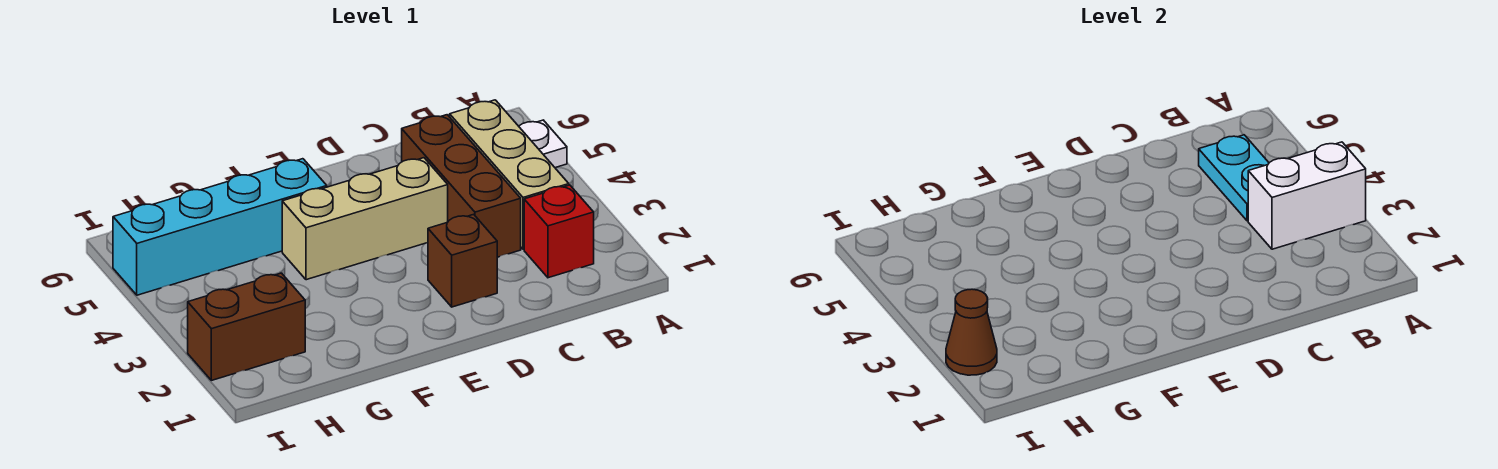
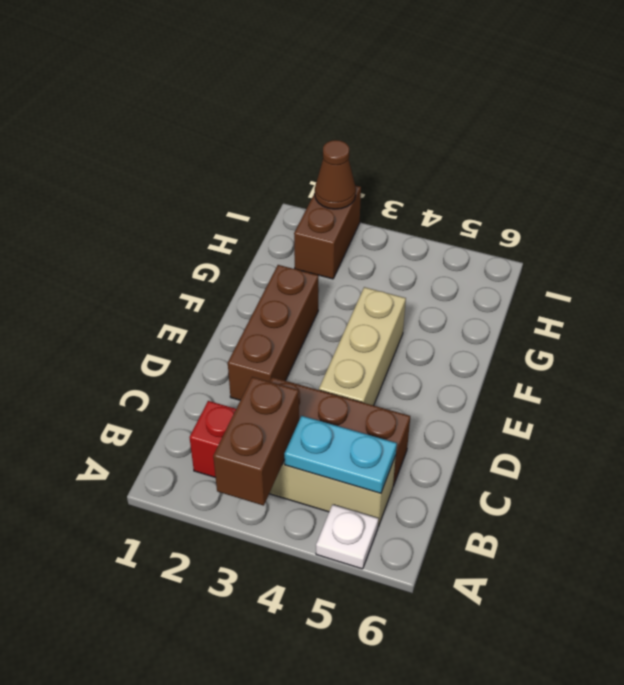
white 1x2 brick [1248,142,1366,249] -> brown 1x2 brick [213,377,299,506]
brown 1x1 brick [428,214,497,307] -> brown 1x3 brick [228,265,319,400]
cyan 1x4 brick [113,159,327,295] -> none

